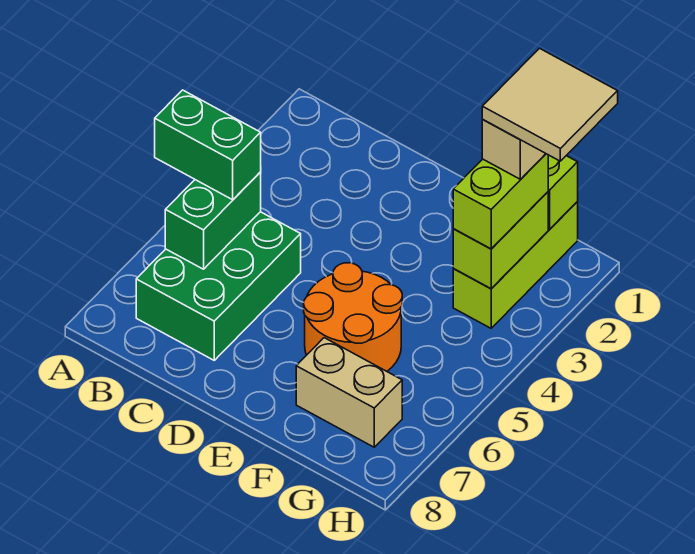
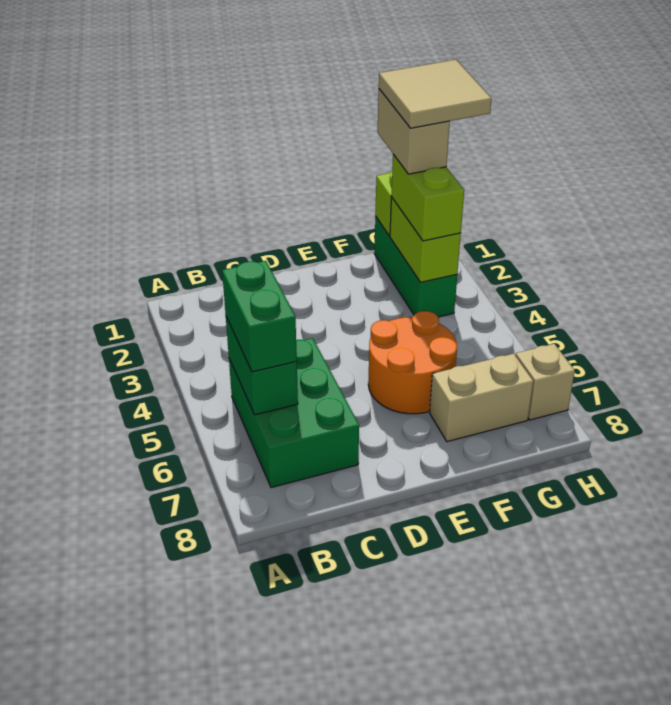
green 1x2 brick [155,90,261,200] -> green 1x2 brick turned to [222,261,297,372]
lime 1x3 brick [453,202,578,328] -> green 1x3 brick [374,216,457,317]
none -> tan 1x1 brick [515,344,575,420]

